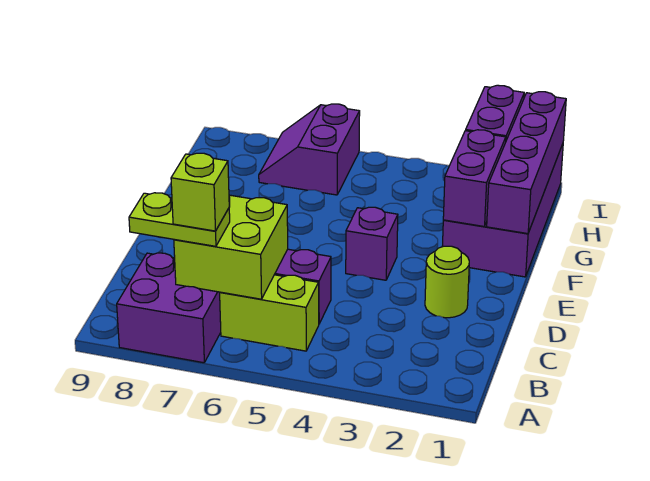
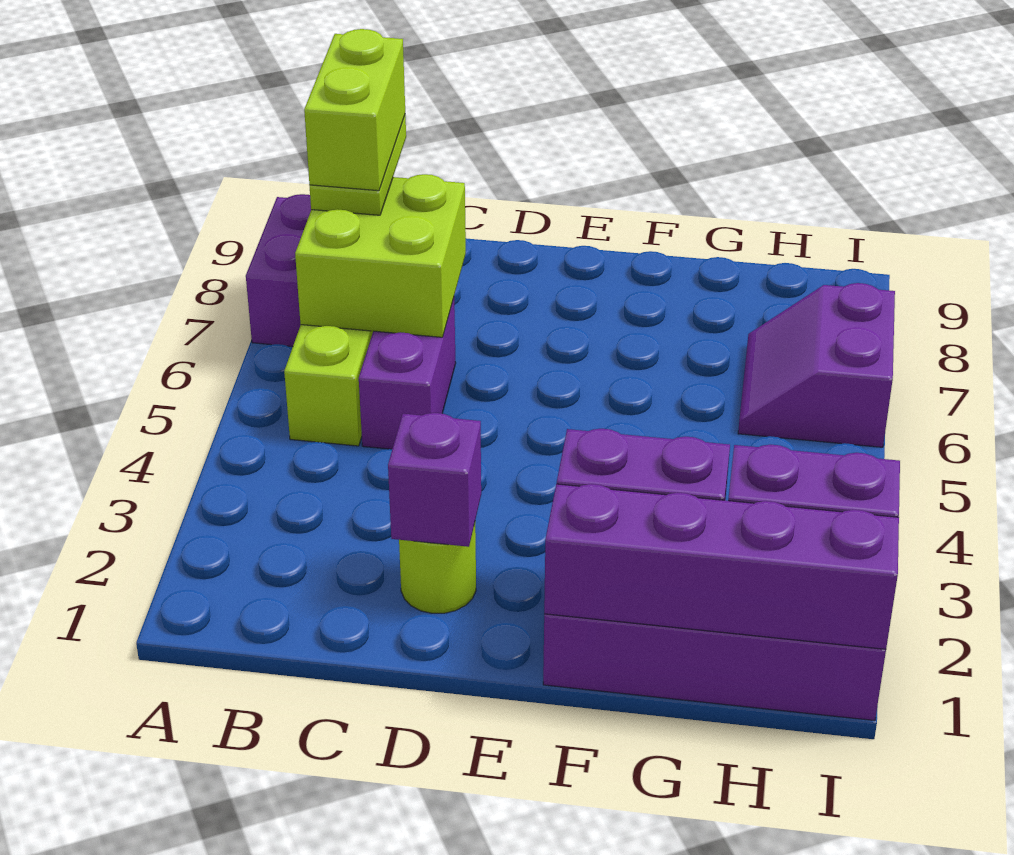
lime 1x1 brick [171,153,229,231] -> lime 1x2 brick [304,29,405,191]
purple 1x1 brick [346,207,398,280] -> purple 1x1 brick moved to [388,413,481,547]
purple 2x2 slope [259,104,360,195] -> purple 2x2 slope turned to [738,283,895,447]

